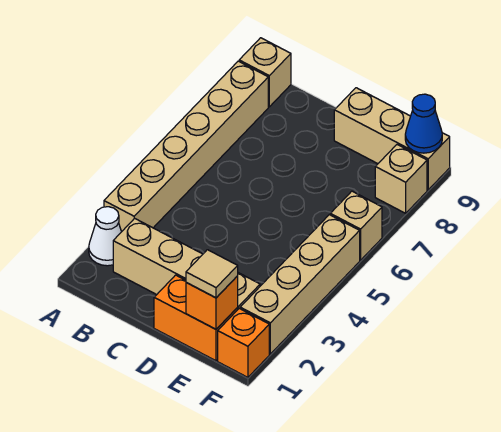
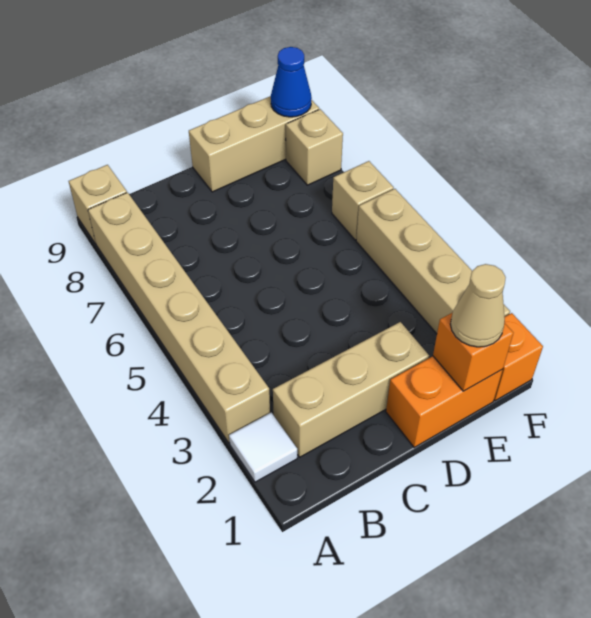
white 1x1 cone [89,207,121,266] -> white 1x1 tile [229,413,297,482]
tan 1x4 brick [113,218,260,309] -> tan 1x3 brick [273,322,429,457]
tan 1x1 tile [186,250,238,298] -> tan 1x1 cone [450,264,506,347]

